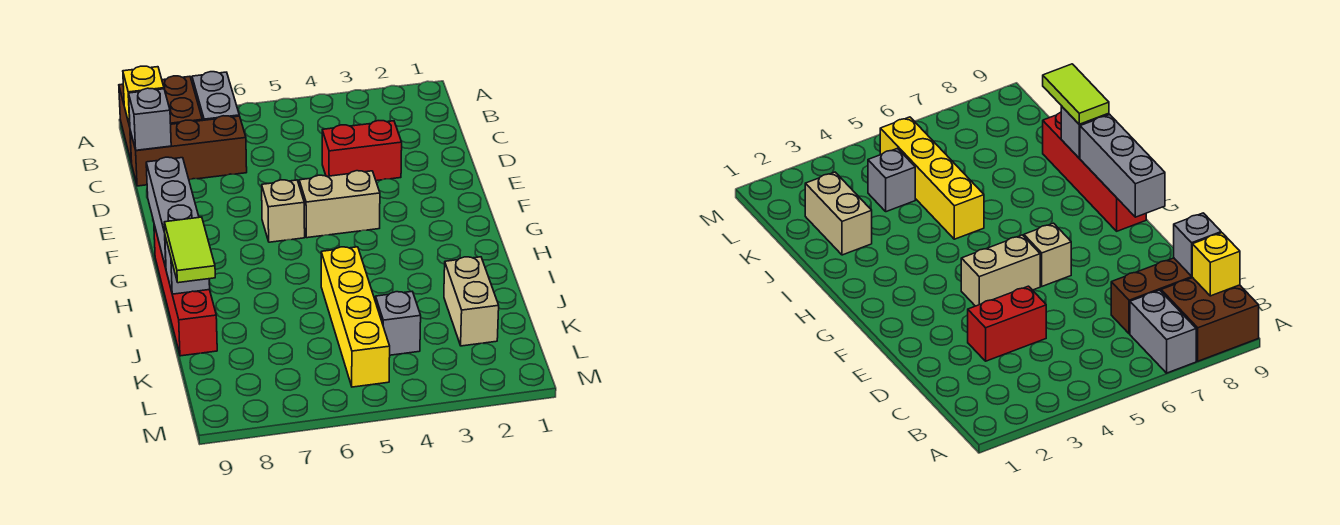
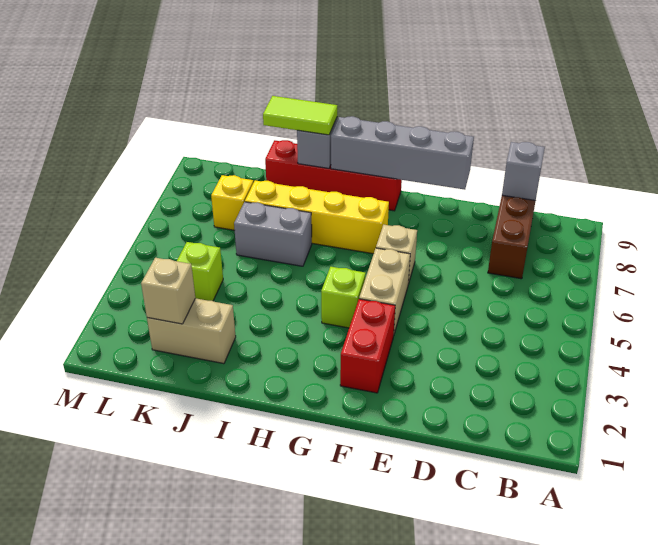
grey 1x2 brick [192,72,239,121] -> grey 1x2 brick moved to [234,202,312,266]
brown 2x2 brick [119,76,202,163] -> none
yellow 1x1 brick [123,66,164,126] -> yellow 1x1 brick moved to [211,175,253,230]
red 1x2 brick [322,121,402,181] -> red 1x2 brick moved to [340,299,395,393]
grey 1x3 brick [146,157,199,268] -> grey 1x4 brick [331,116,474,190]
none -> lime 1x1 brick [321,267,366,328]
yellow 1x4 brick [321,247,390,387] -> yellow 1x4 brick moved to [245,180,389,254]
none -> tan 1x1 brick [141,258,195,324]
grey 1x1 brick [376,292,421,355] -> lime 1x1 brick [177,242,223,301]

